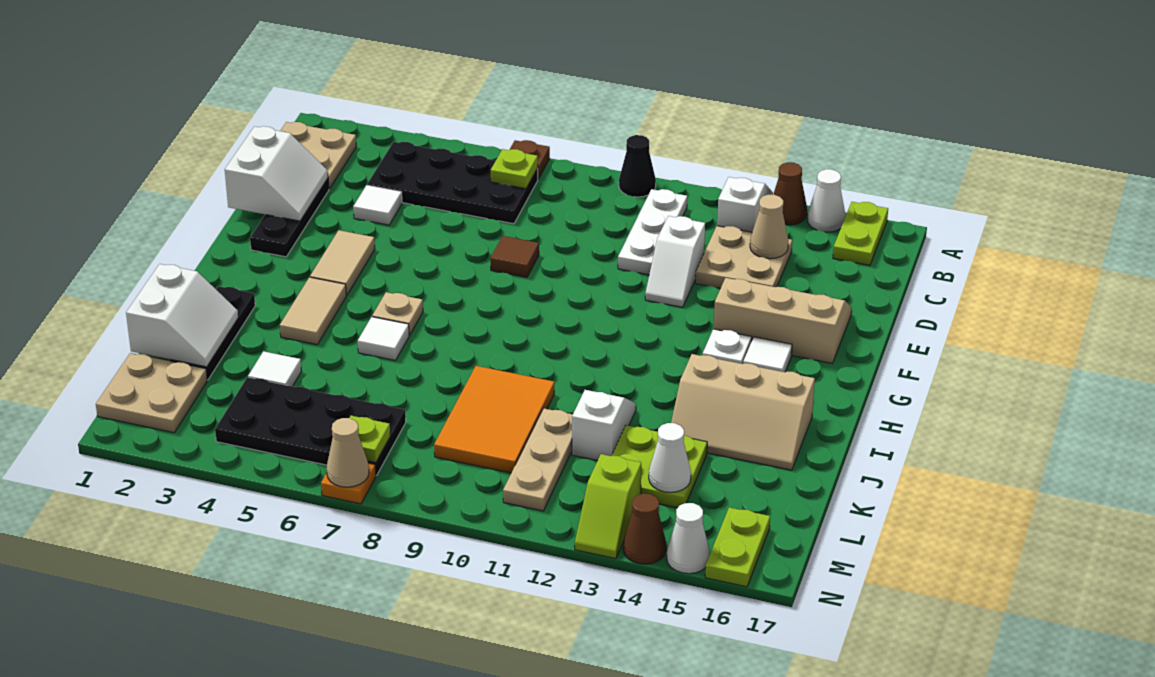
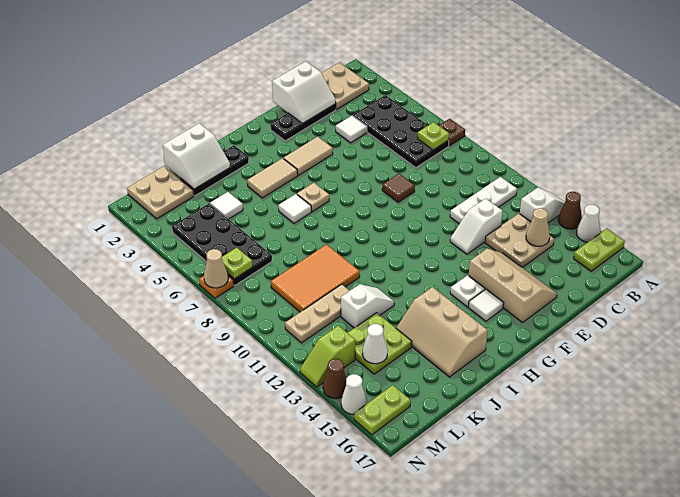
black 1x1 cone [619,135,656,197] -> none

